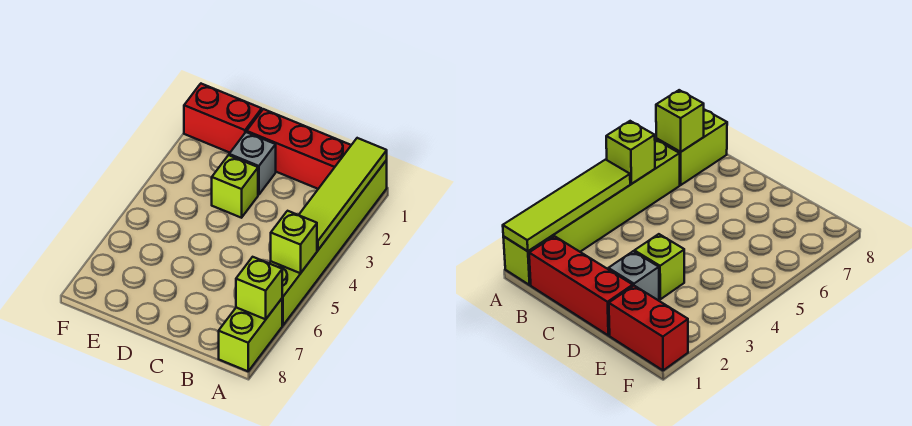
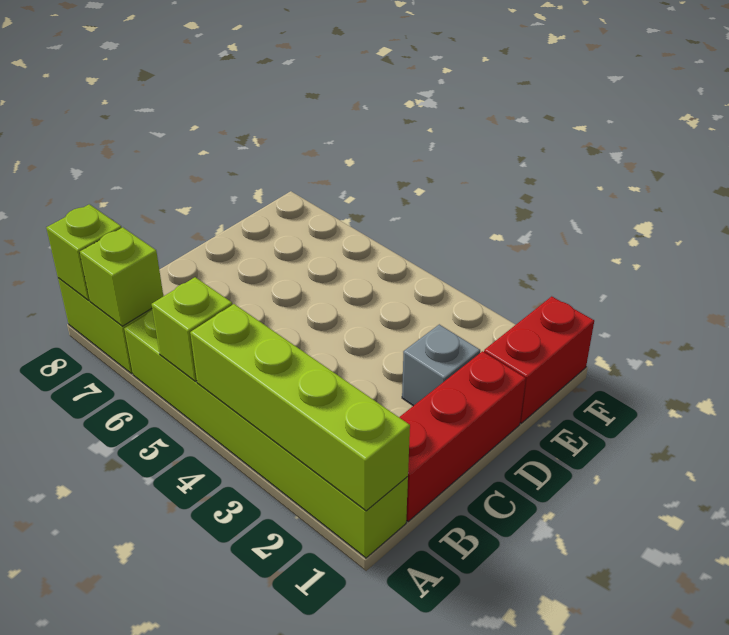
lime 1x4 tile [299,138,387,250] -> lime 1x4 brick [190,304,410,511]
lime 1x1 brick [212,155,258,218] -> lime 1x1 brick moved to [46,204,121,300]

